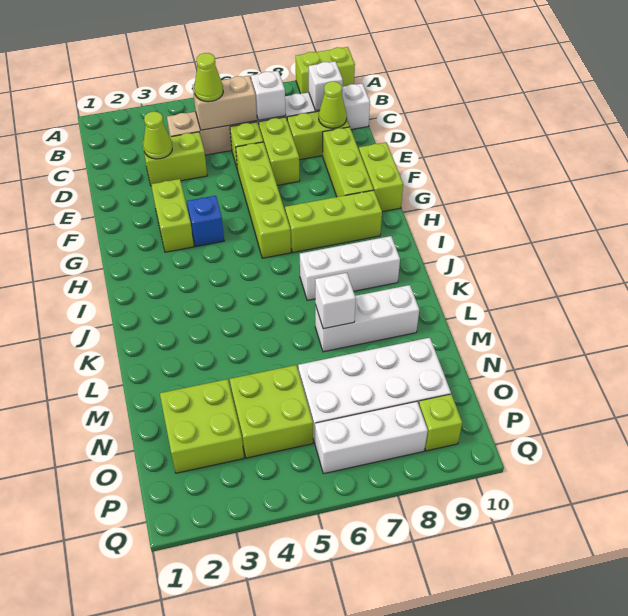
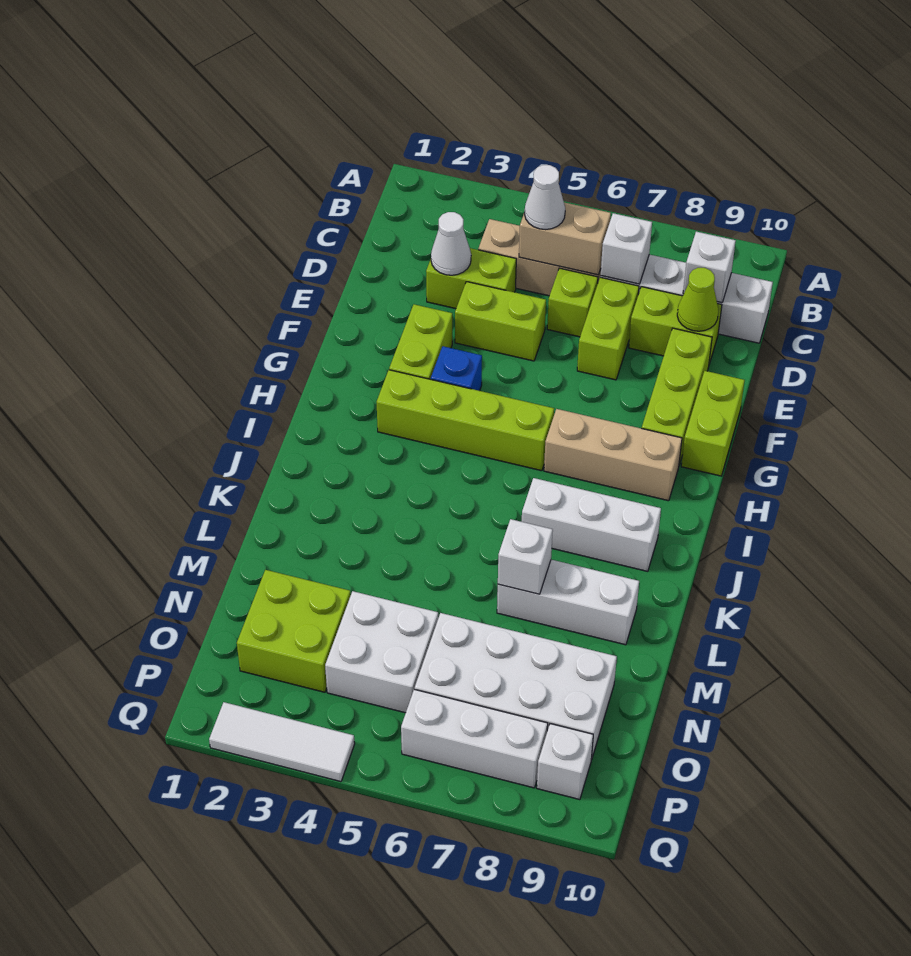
lime 1x2 brick [296,47,355,94] -> lime 1x2 brick moved to [455,282,546,361]
lime 1x1 cone [194,53,223,102] -> white 1x1 cone [525,165,565,230]
lime 1x1 cone [143,112,172,159] -> white 1x1 cone [431,212,471,275]
lime 1x4 brick [236,142,291,258] -> lime 1x4 brick turned to [377,370,554,471]
lime 1x3 brick [285,190,382,252] -> tan 1x3 brick [544,409,682,501]
lime 2x2 brick [230,365,313,458] -> white 2x2 brick [325,591,438,713]
lime 1x1 brick [419,394,462,451] -> white 1x1 brick [537,724,593,800]
none -> white 1x3 tile [209,702,355,782]

